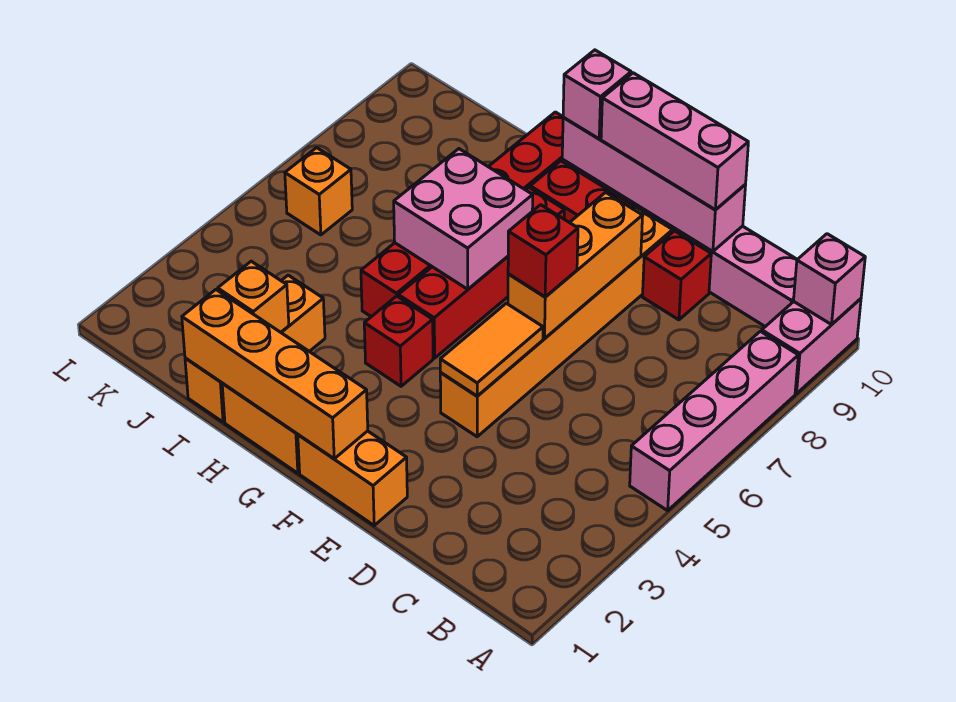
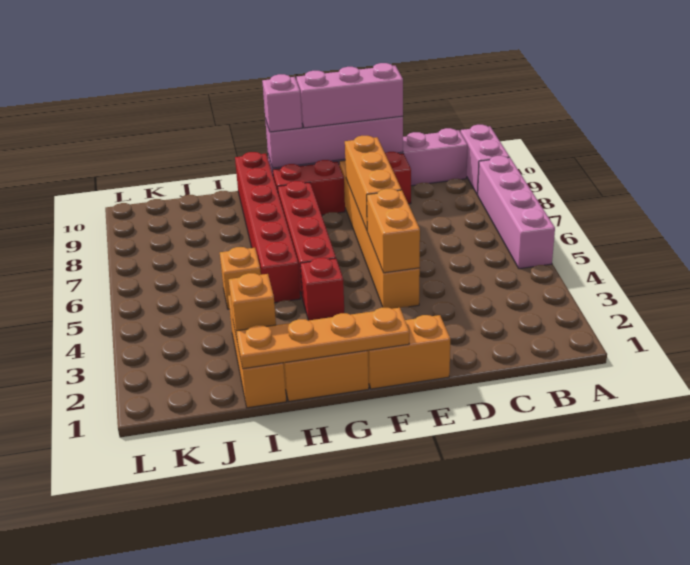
pink 1x1 brick [794,234,865,324] -> none
orange 1x2 tile [440,303,543,396] -> orange 1x2 brick [367,189,420,273]
red 1x1 brick [508,205,578,297] -> none
orange 1x4 brick [182,290,368,459] -> orange 1x4 plate [236,307,409,369]
pink 2x2 brick [394,149,533,289] -> none
orange 1x1 brick [285,148,352,235] -> orange 1x1 brick moved to [220,247,261,309]

